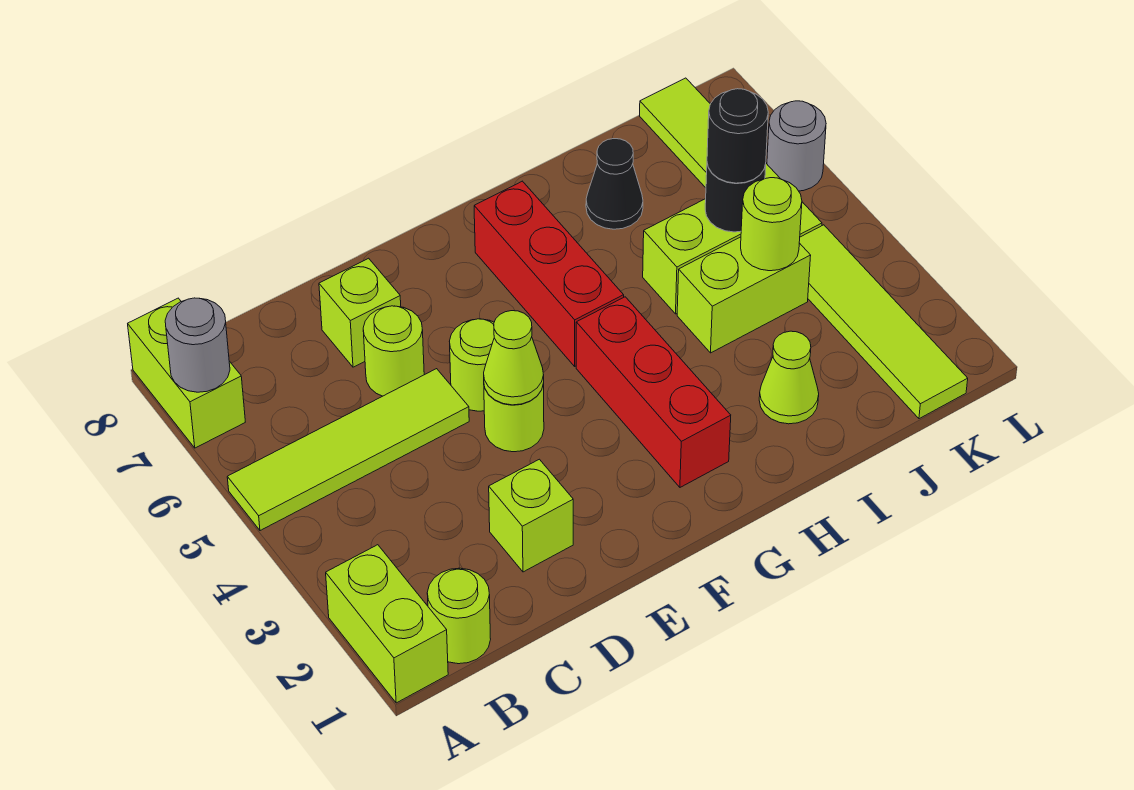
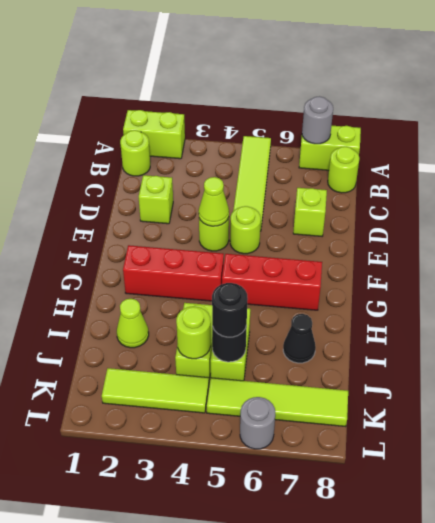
lime 1x1 round brick [363,306,424,396] -> lime 1x1 round brick moved to [328,147,359,193]
lime 1x4 tile [799,225,968,419] -> lime 1x3 tile [102,368,209,413]

